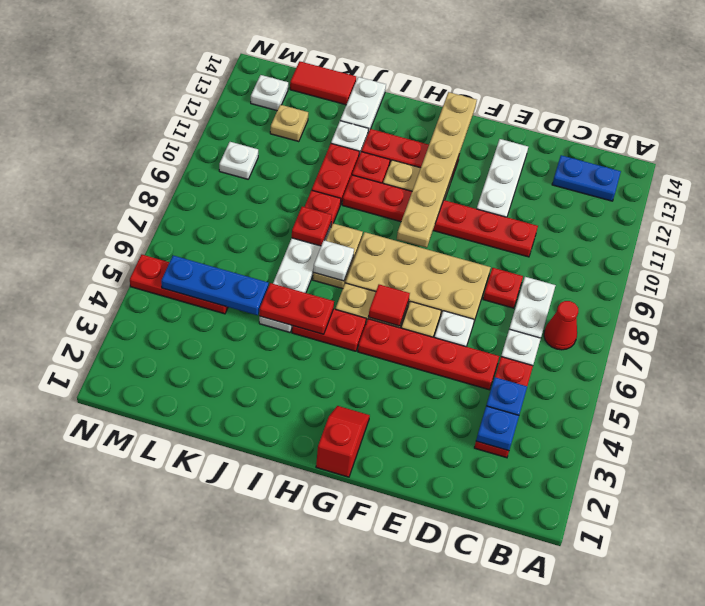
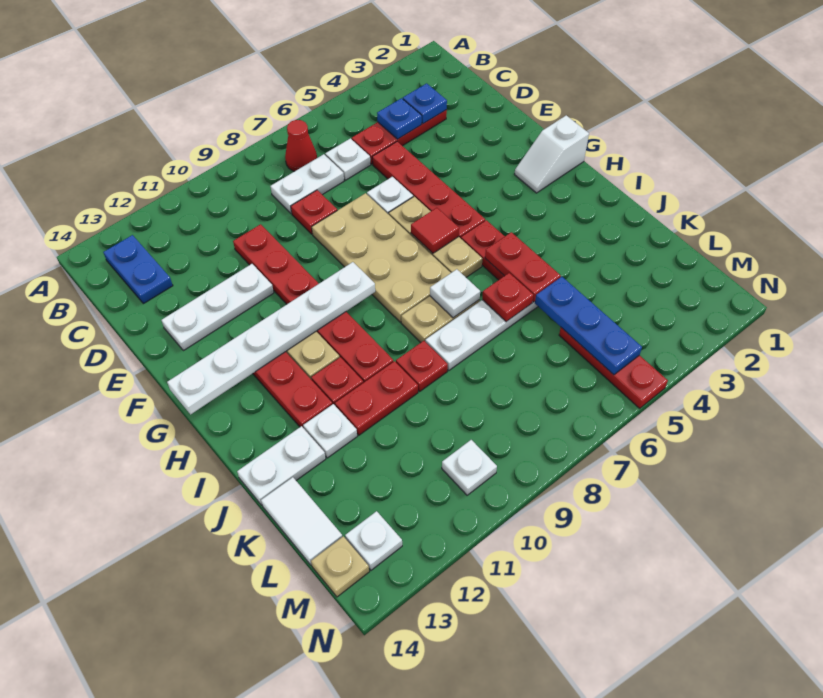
red 1x2 slope [316,406,370,477] -> white 1x2 slope [514,115,589,193]
tan 1x6 plate [397,92,477,248] -> white 1x6 plate [167,262,375,415]
red 1x1 plate [292,207,332,246] -> red 1x1 plate moved to [482,273,533,322]
red 1x2 tile [290,61,356,105] -> white 1x2 tile [261,477,342,565]
tan 1x1 plate [270,105,308,142] -> tan 1x1 plate moved to [311,536,369,597]

